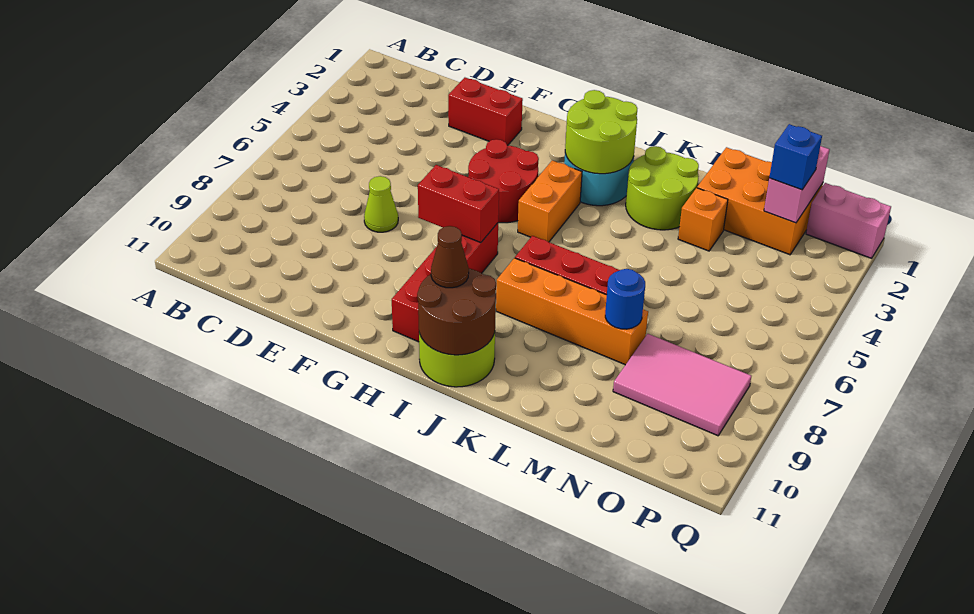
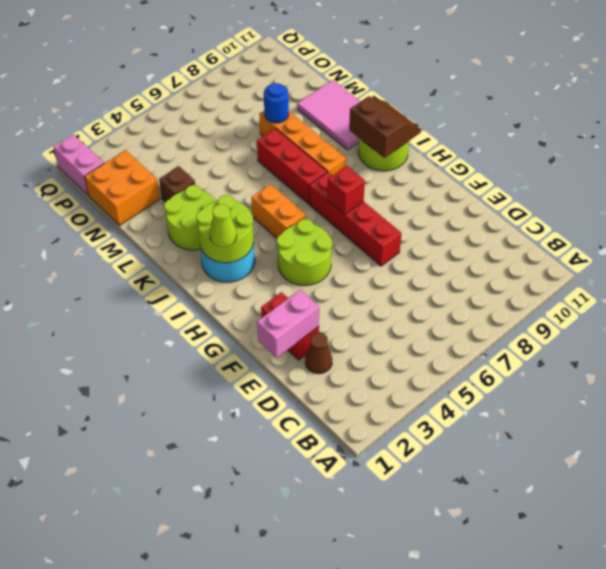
lime 1x1 cone [364,176,398,232] -> lime 1x1 cone moved to [209,204,237,247]
red 2x2 round brick [468,139,539,223] -> lime 2x2 round brick [277,219,332,285]
red 1x2 brick [418,165,499,243] -> red 1x1 brick [327,166,365,214]
red 1x4 brick [392,223,498,342] -> red 1x4 brick turned to [309,172,402,266]
orange 1x2 brick [518,160,582,242] -> orange 1x2 brick turned to [251,184,306,238]
brown 2x2 round brick [417,268,496,355] -> brown 2x2 slope [349,96,421,158]
brown 1x1 cone [431,226,469,288] -> brown 1x1 cone moved to [305,333,332,374]
orange 2x3 brick [697,147,823,255] -> orange 2x2 brick [84,150,160,226]
orange 1x1 brick [678,188,728,251] -> brown 1x1 brick [159,166,195,202]
pink 2x3 tile [613,334,751,436] -> pink 2x3 tile moved to [297,80,361,150]
pink 1x2 brick [764,146,830,223] -> pink 1x2 brick moved to [257,290,319,358]
blue 1x1 brick [769,124,822,190] -> none

